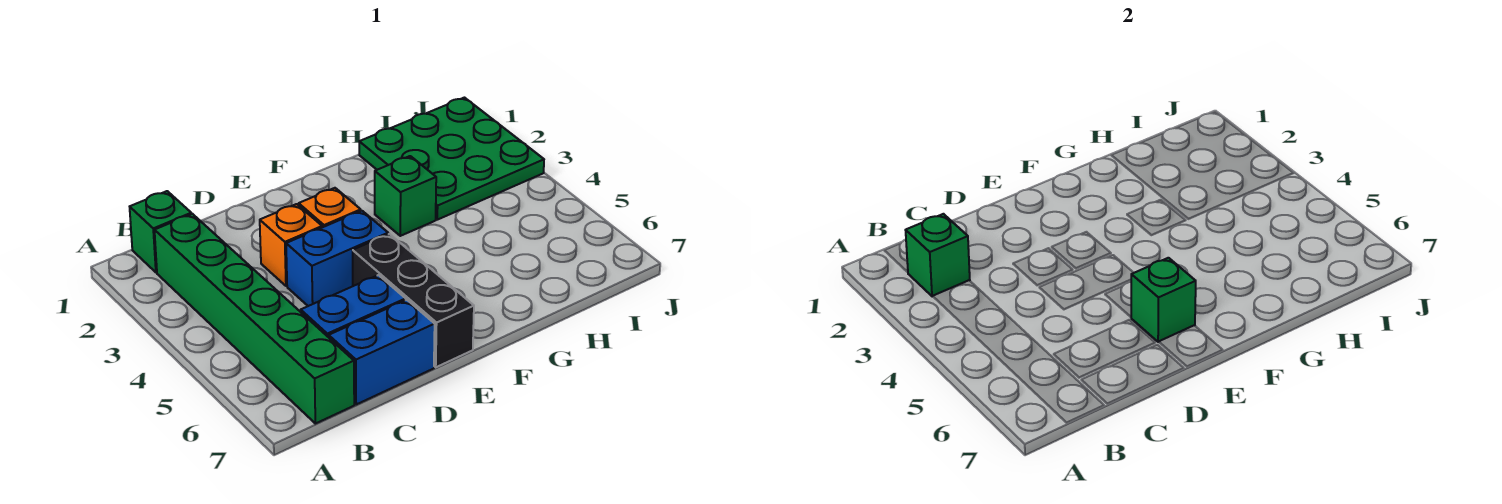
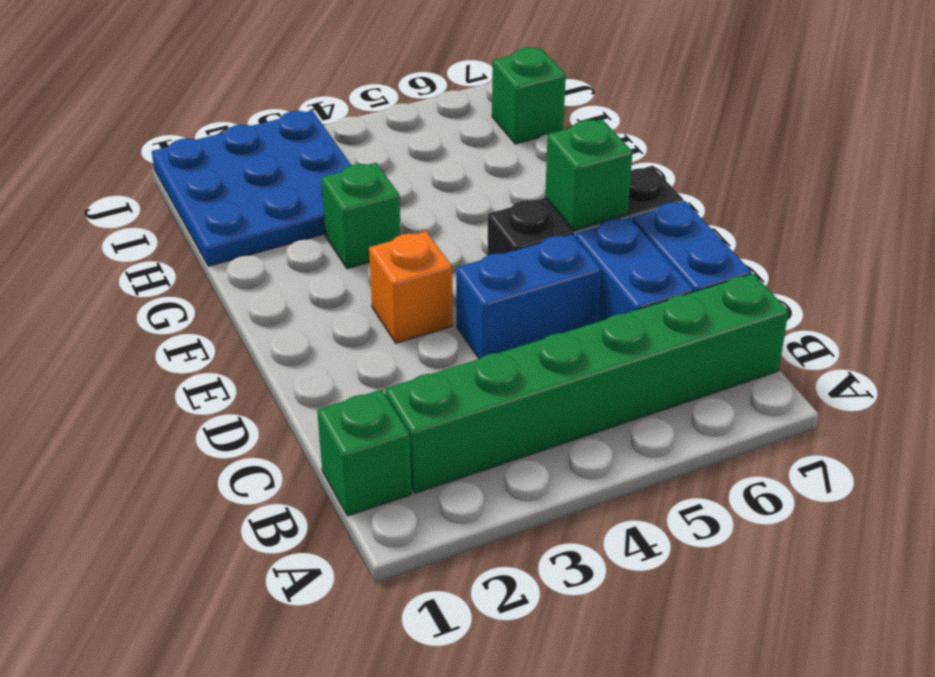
green 1x1 brick [906,214,970,296] -> green 1x1 brick moved to [492,48,566,144]
orange 1x1 brick [260,204,322,286] -> none
blue 1x2 brick [286,211,388,306] -> blue 1x2 brick turned to [456,234,602,359]
green 3x3 plate [359,98,544,220] -> blue 3x3 plate [152,111,351,266]

